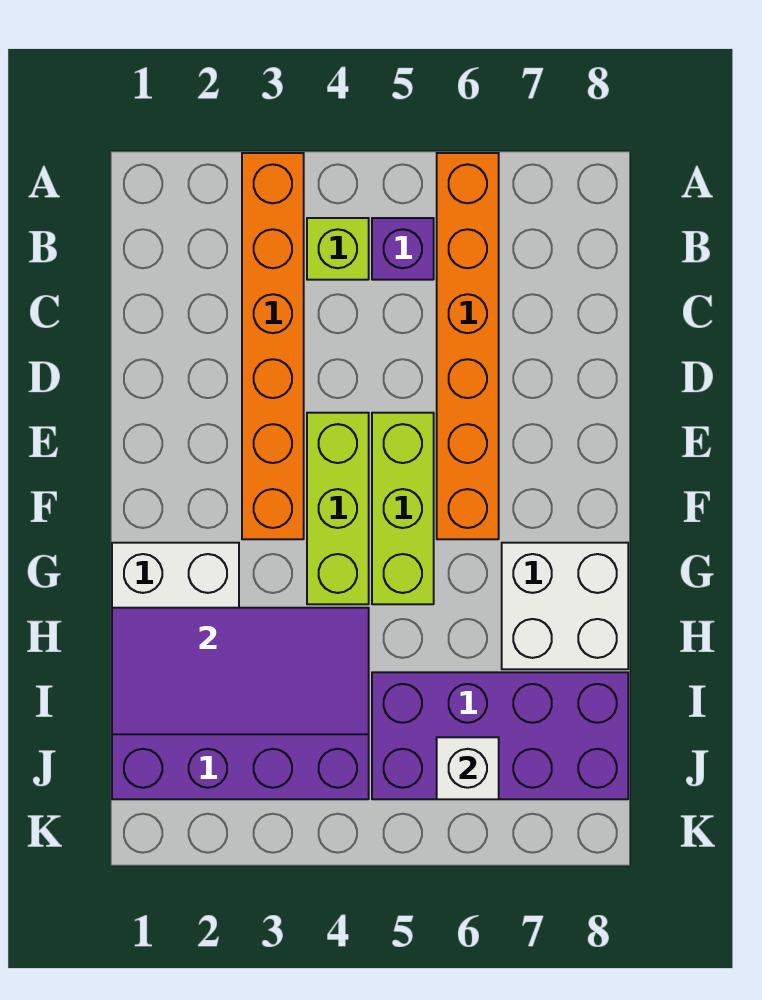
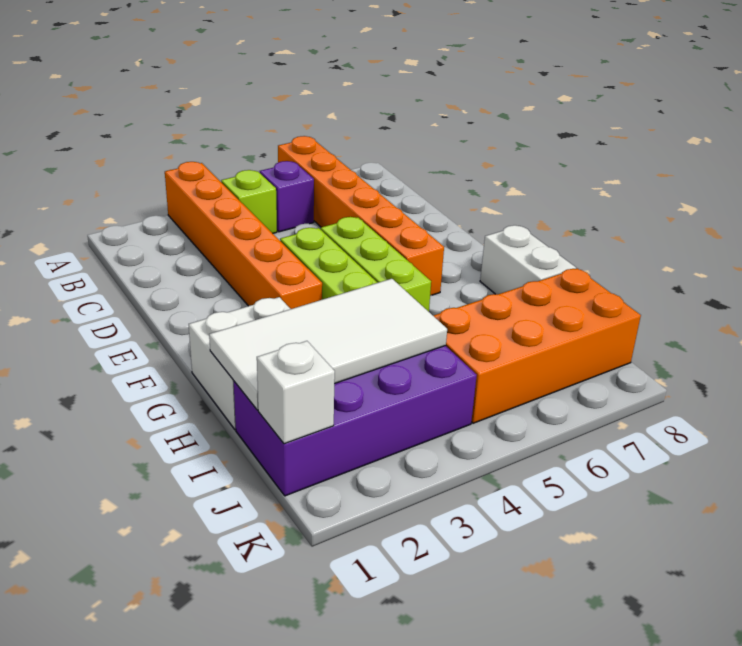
white 2x2 brick [502,543,628,669] -> white 1x2 brick [480,225,576,295]
purple 2x4 tile [112,608,369,734] -> white 2x4 tile [209,279,447,410]
purple 2x4 brick [372,672,628,799] -> orange 2x4 brick [433,268,641,423]
white 1x1 brick [437,737,499,799] -> white 1x1 brick moved to [257,341,335,444]

